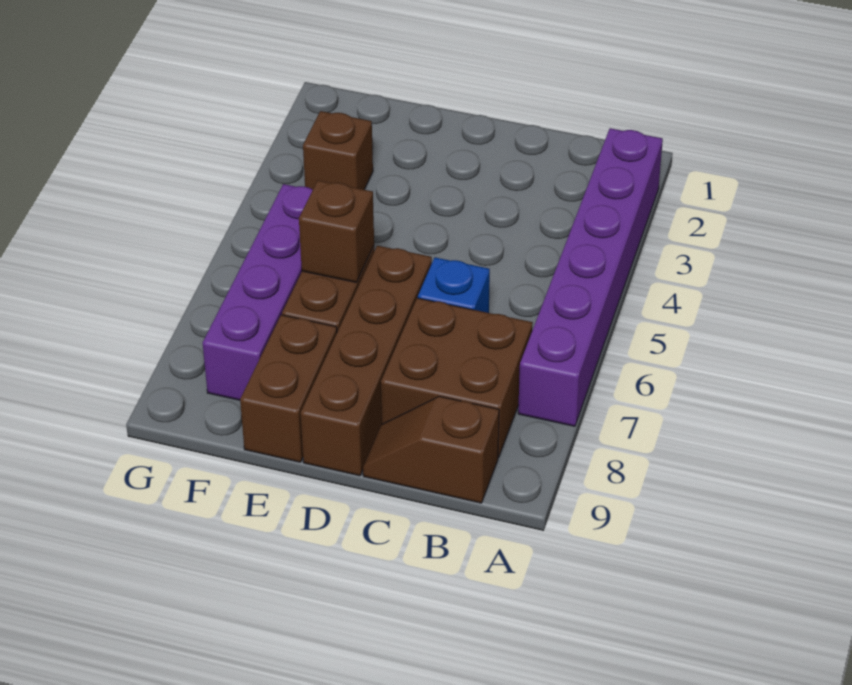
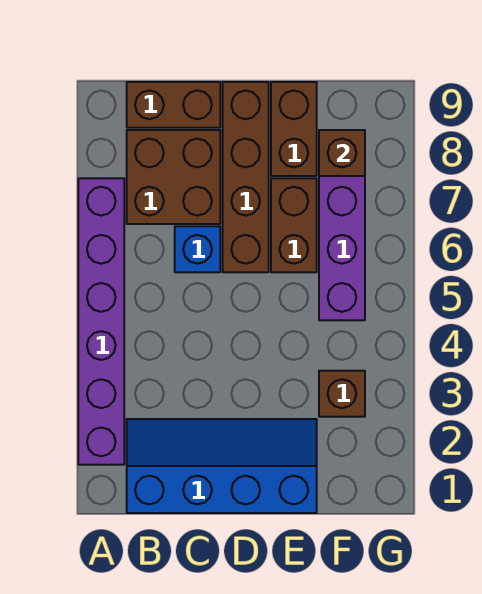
none -> blue 2x4 slope [127,419,317,513]
brown 1x2 slope [363,396,499,503] -> brown 1x2 brick [127,82,220,128]
brown 1x1 brick [299,181,374,283] -> brown 1x1 brick moved to [319,130,365,176]

